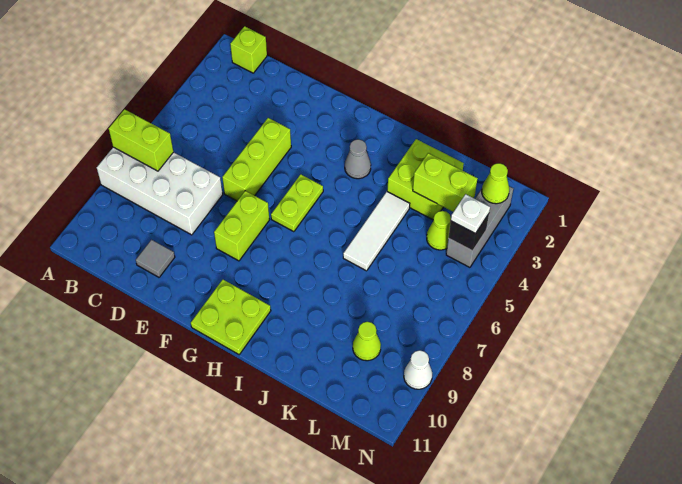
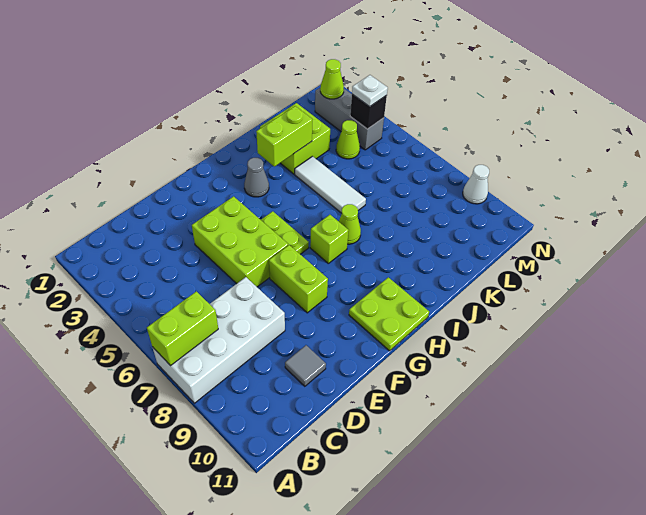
lime 1x1 brick [230,26,267,73] -> lime 1x1 brick moved to [310,215,349,263]
lime 1x3 brick [222,118,291,201] -> lime 2x3 brick [192,196,288,287]
lime 1x2 brick [413,153,478,212] -> lime 1x2 brick moved to [256,106,312,167]
lime 1x1 cone [353,322,381,361] -> lime 1x1 cone moved to [339,204,361,244]

